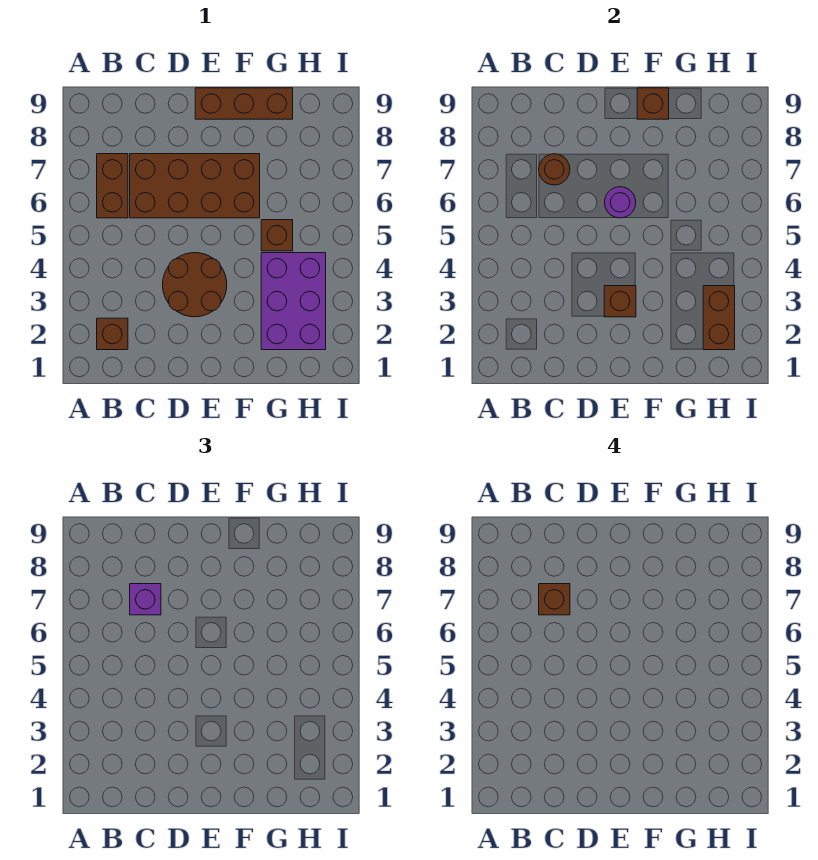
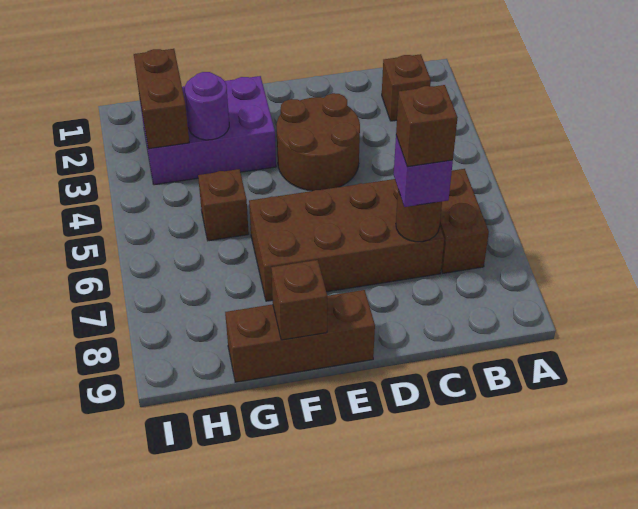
brown 1x1 brick [604,286,636,317] -> none
purple 1x1 round brick [605,187,636,218] -> purple 1x1 round brick moved to [185,72,229,140]
purple 2x3 brick [261,253,326,350] -> purple 2x3 brick turned to [139,76,276,185]

